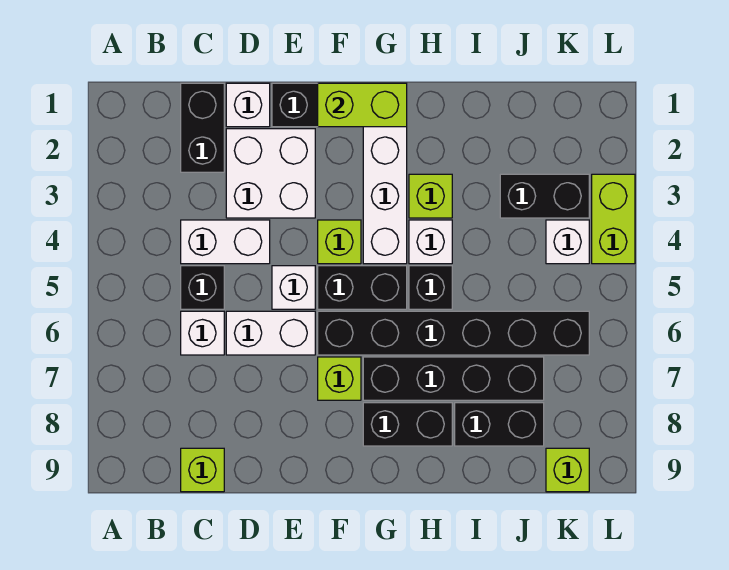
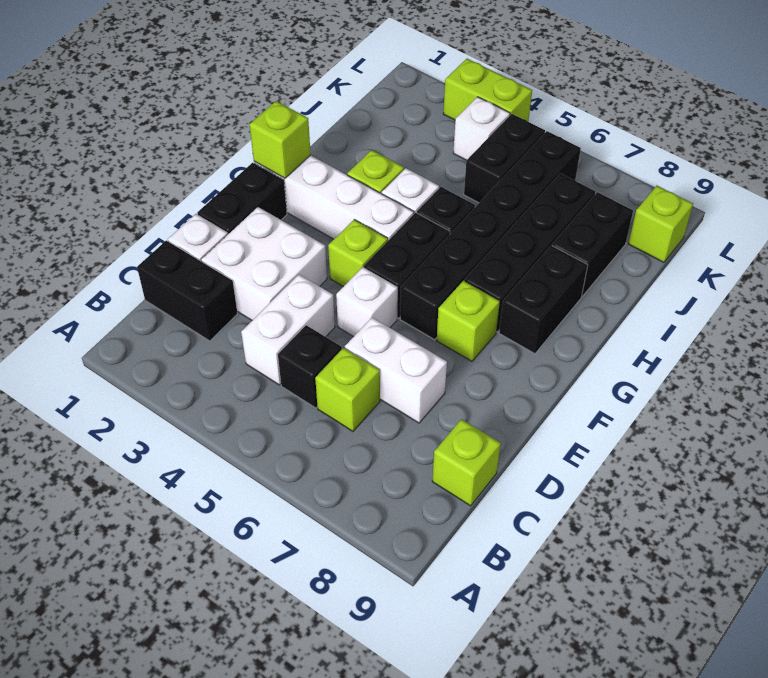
white 1x1 brick [181,311,224,355] -> lime 1x1 brick [315,348,380,431]
white 1x2 brick [226,311,315,355] -> white 1x2 brick turned to [345,318,447,423]
lime 1x2 brick [318,83,407,127] -> lime 1x1 brick [250,101,311,178]
black 1x2 brick [500,174,589,218] -> black 1x2 brick moved to [464,114,545,203]

